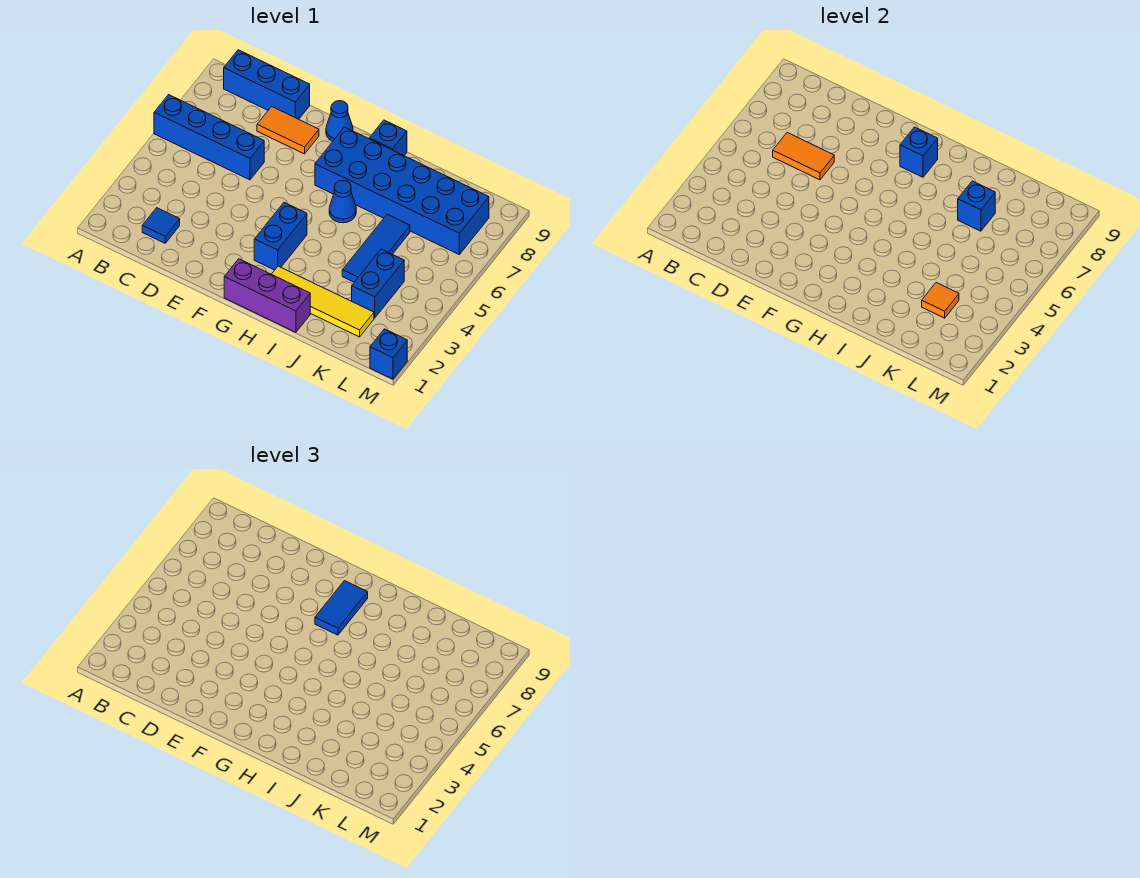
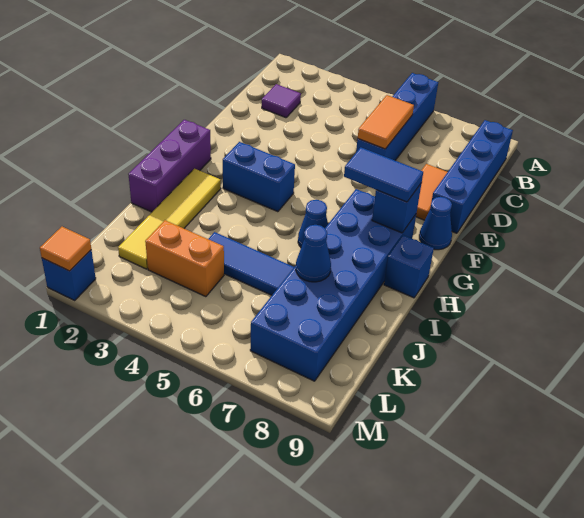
blue 1x3 brick [224,50,310,119] -> blue 1x4 brick [432,120,513,233]
blue 1x1 tile [142,208,180,243] -> purple 1x1 tile [262,84,301,118]
blue 1x1 brick [958,181,995,231] -> blue 1x1 cone [296,225,331,282]
blue 1x2 brick [352,249,404,318] -> orange 1x2 brick [145,220,224,297]
orange 1x1 tile [922,283,959,318] -> orange 1x1 tile moved to [40,227,91,271]

